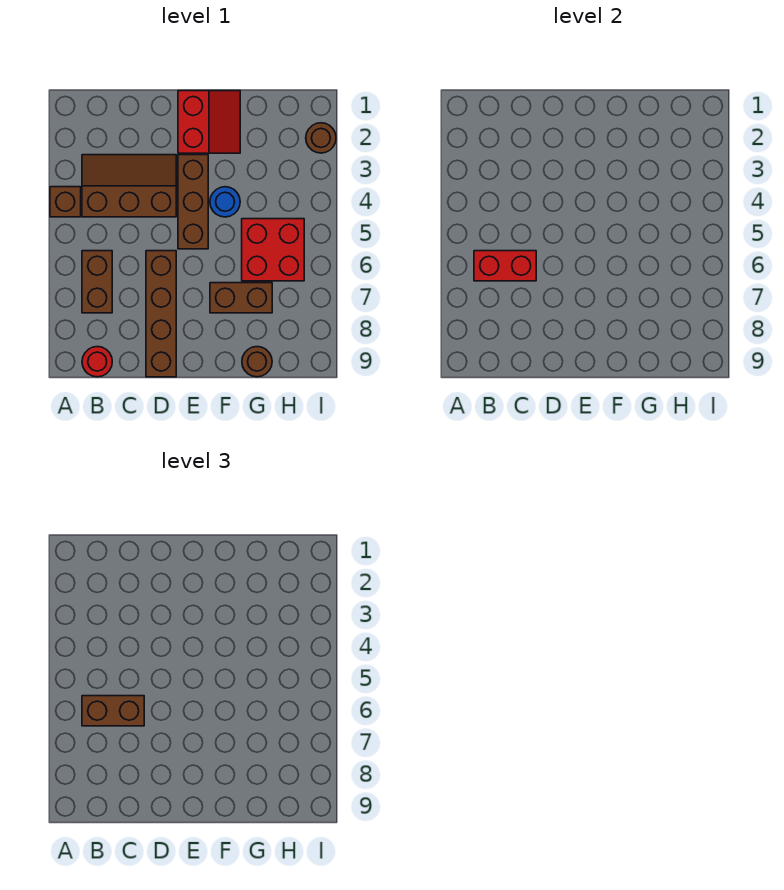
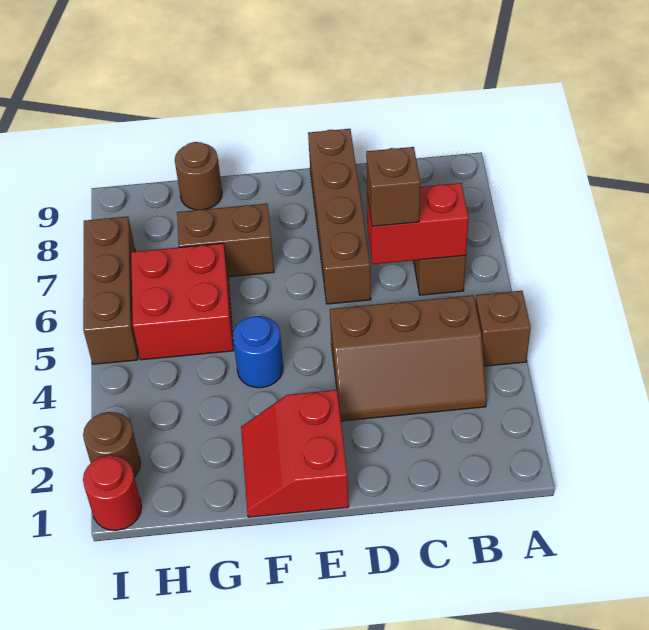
brown 1x2 brick [82,696,144,726] -> brown 1x1 brick [366,147,420,226]
red 1x1 round brick [82,347,112,377] -> red 1x1 round brick moved to [83,456,142,530]
brown 1x3 brick [178,155,208,249] -> brown 1x3 brick moved to [83,217,138,364]

